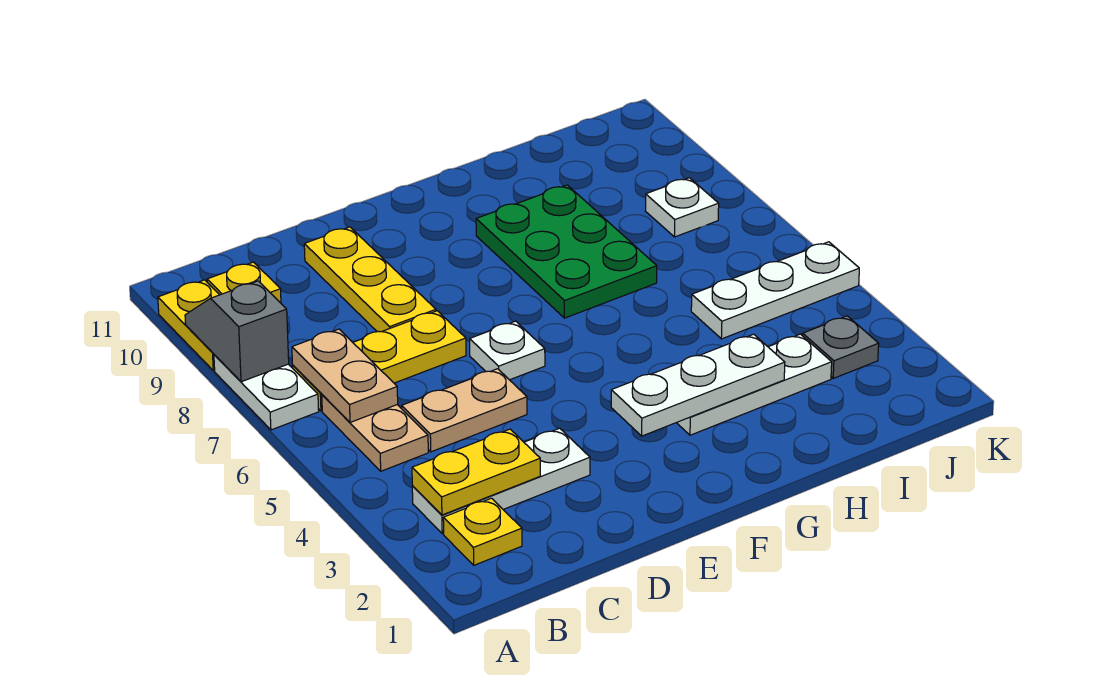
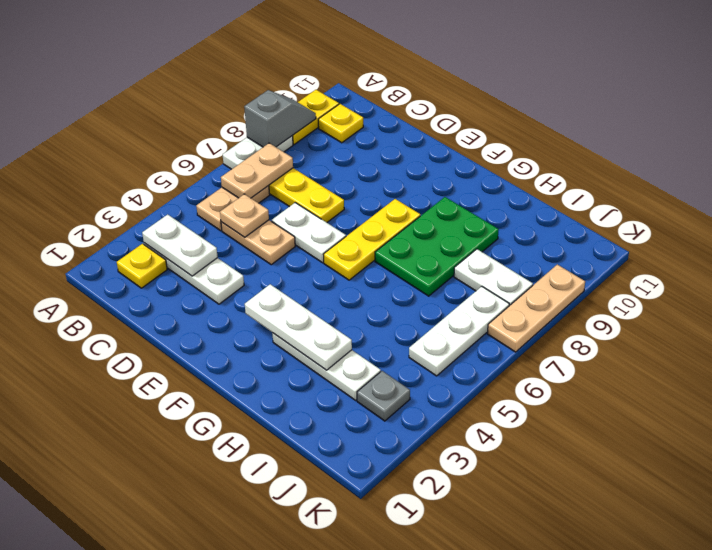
yellow 1x2 plate [412,429,540,515] -> white 1x2 plate [142,214,218,276]
none -> tan 1x1 plate [220,194,269,237]
yellow 1x3 plate [304,227,436,332] -> yellow 1x3 plate moved to [323,199,420,280]
white 1x1 plate [470,321,545,380] -> white 1x2 plate [272,203,346,263]
white 1x3 plate [691,242,859,339] -> white 1x3 plate turned to [409,286,509,376]
white 1x1 plate [645,178,719,237] -> white 1x2 plate [454,249,533,306]
none -> tan 1x3 plate [487,264,585,352]

